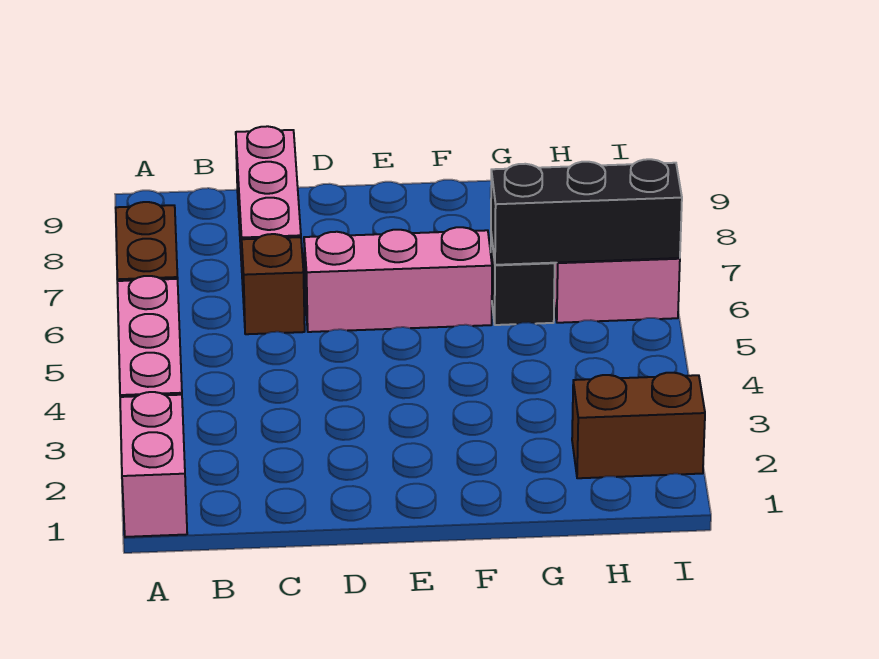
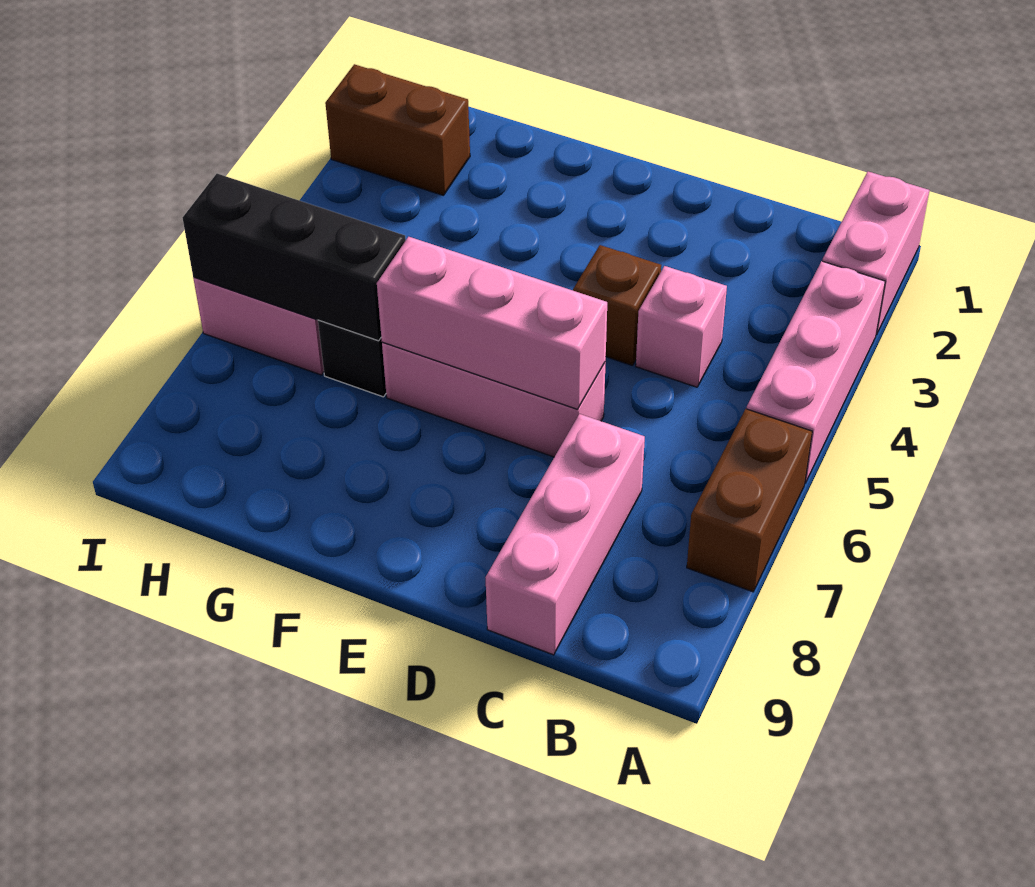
none -> pink 1x1 brick [636,266,727,387]
brown 1x1 brick [242,234,305,334] -> brown 1x1 brick moved to [573,245,661,366]
none -> pink 1x3 brick [377,237,607,409]

